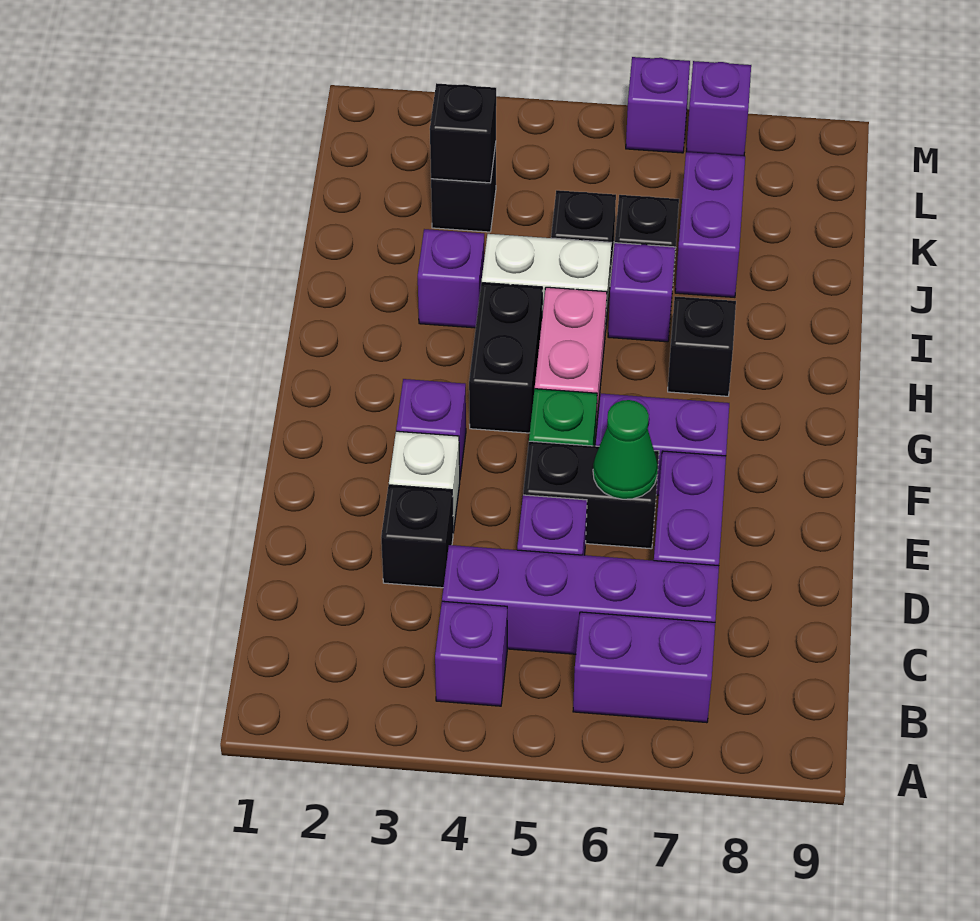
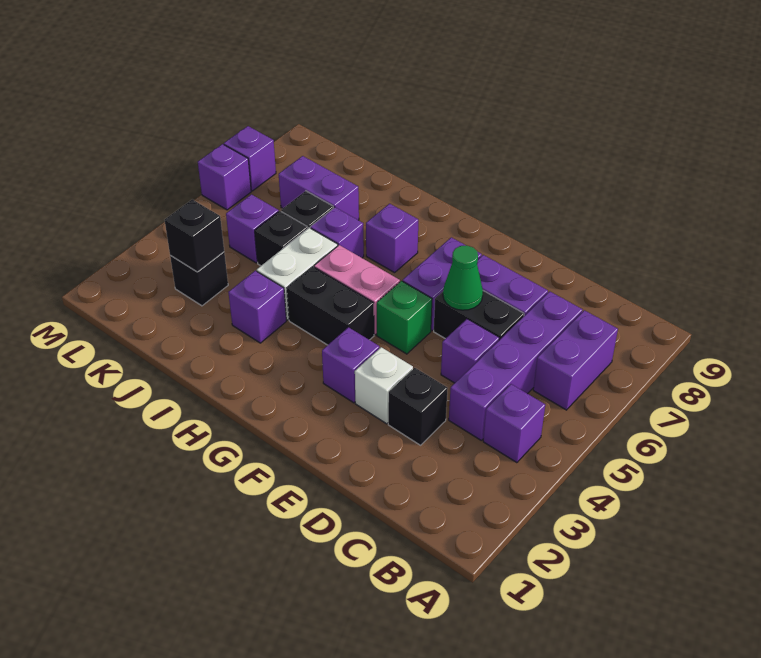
black 1x2 brick [523,441,659,549] -> black 1x2 brick turned to [434,291,524,340]
black 1x1 brick [668,296,736,396] -> purple 1x1 brick [366,204,418,273]
none -> purple 1x1 brick [226,194,279,263]

